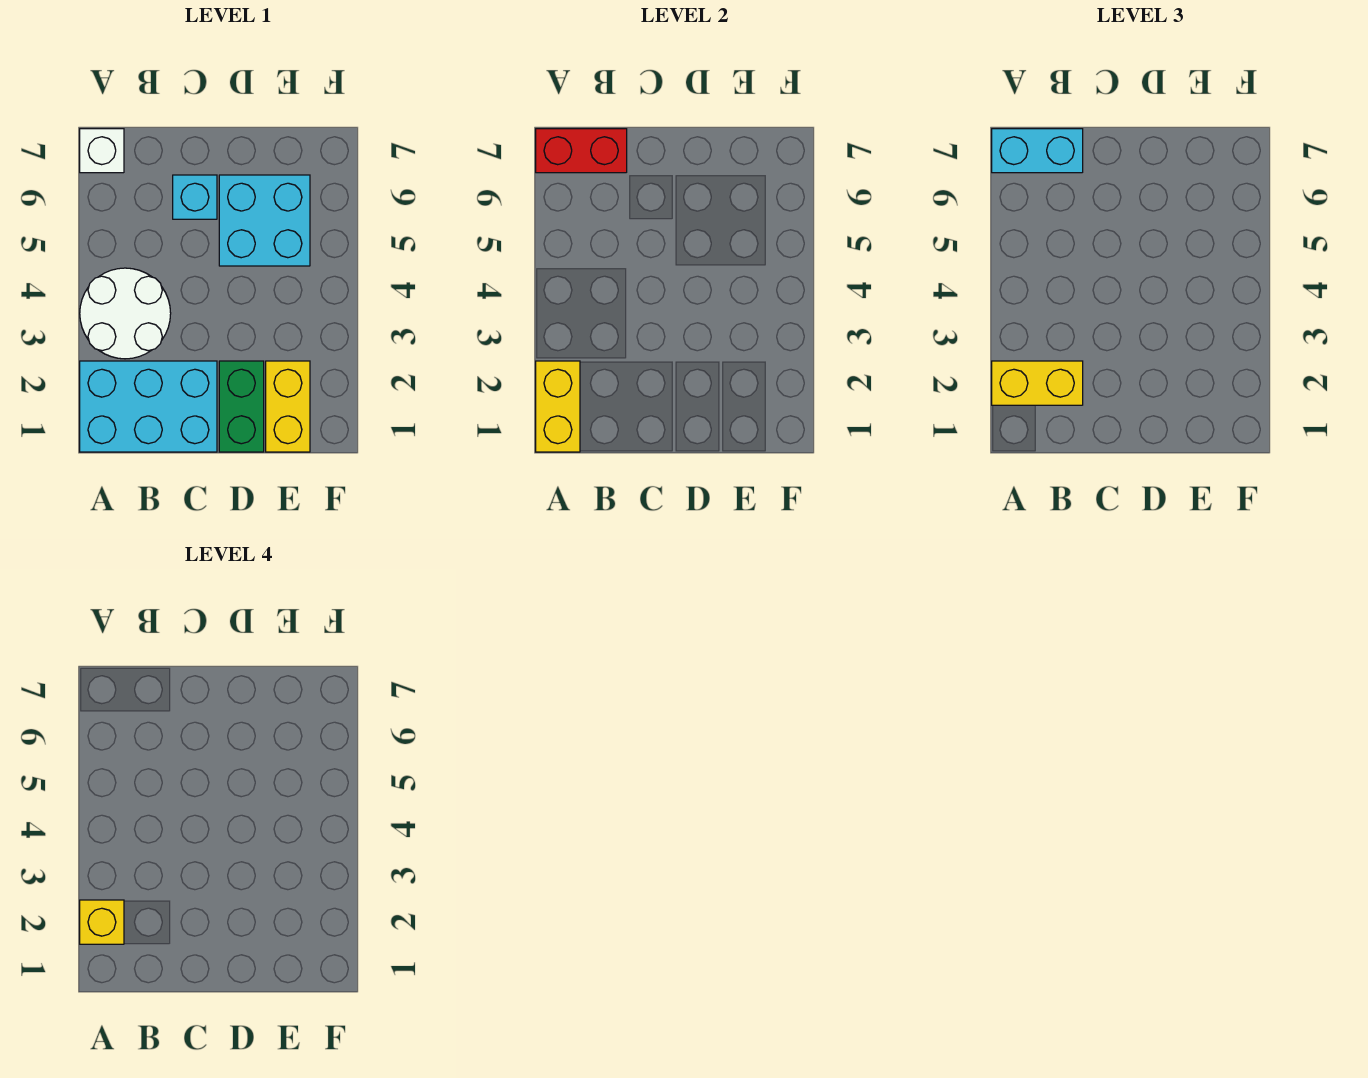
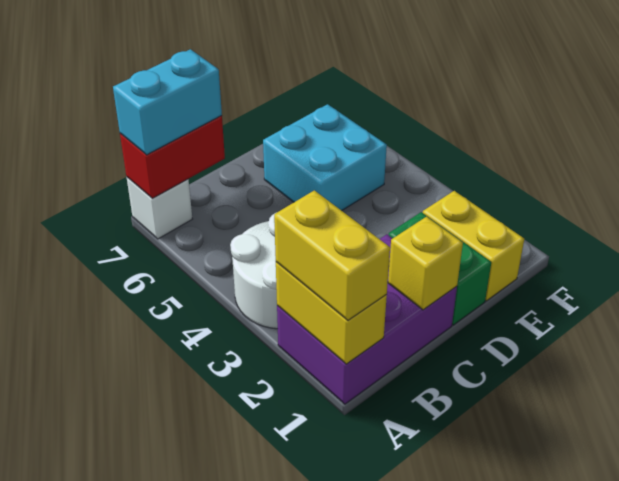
cyan 2x3 brick [80,361,217,452] -> purple 2x3 brick [277,234,457,404]
yellow 1x2 brick [992,361,1083,405] -> yellow 1x2 brick turned to [274,190,390,320]
yellow 1x1 brick [80,900,124,944] -> yellow 1x1 brick moved to [388,217,463,310]
cyan 1x1 brick [173,175,217,219] -> none

